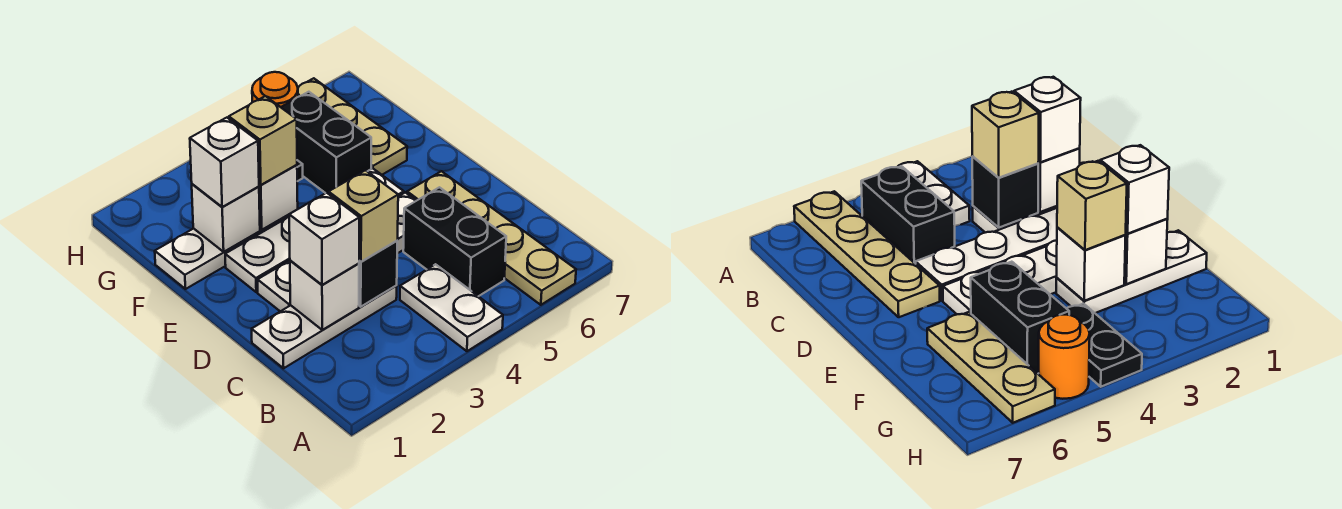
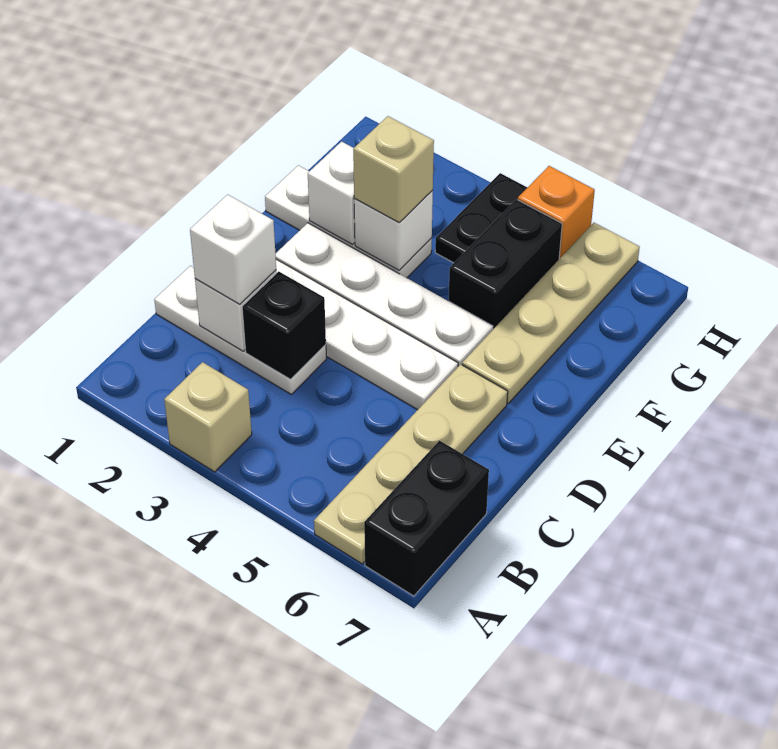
white 1x2 plate [400,264,503,351] -> none
black 1x2 brick [403,187,506,296] -> black 1x2 brick moved to [364,441,489,596]
tan 1x1 brick [329,170,398,262] -> tan 1x1 brick moved to [164,362,252,472]
white 1x1 brick [190,118,259,207] -> none
tan 1x3 plate [298,78,407,175] -> tan 1x4 plate [462,223,640,403]
orange 1x1 round brick [252,72,298,107] -> orange 1x1 brick [518,166,595,259]

